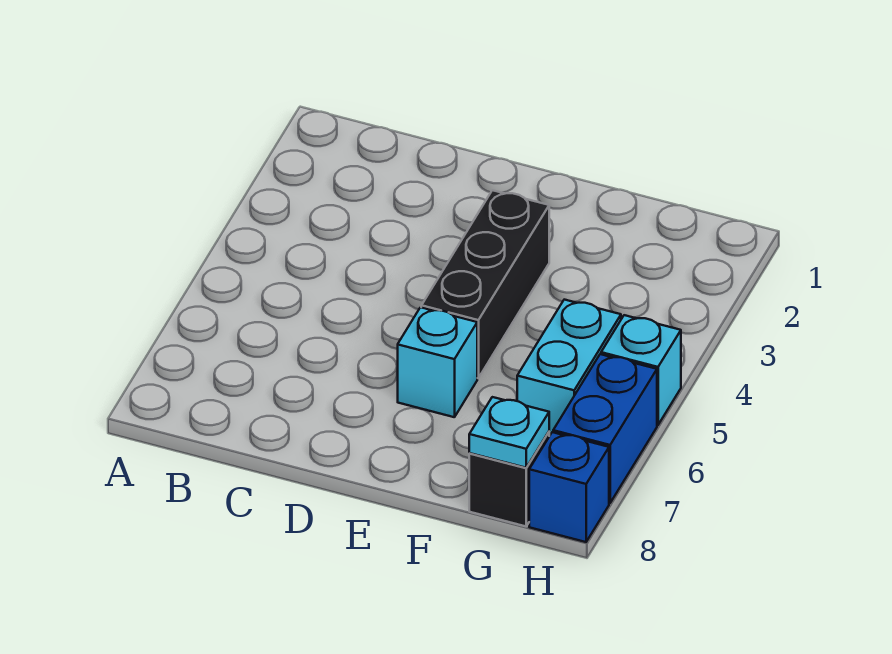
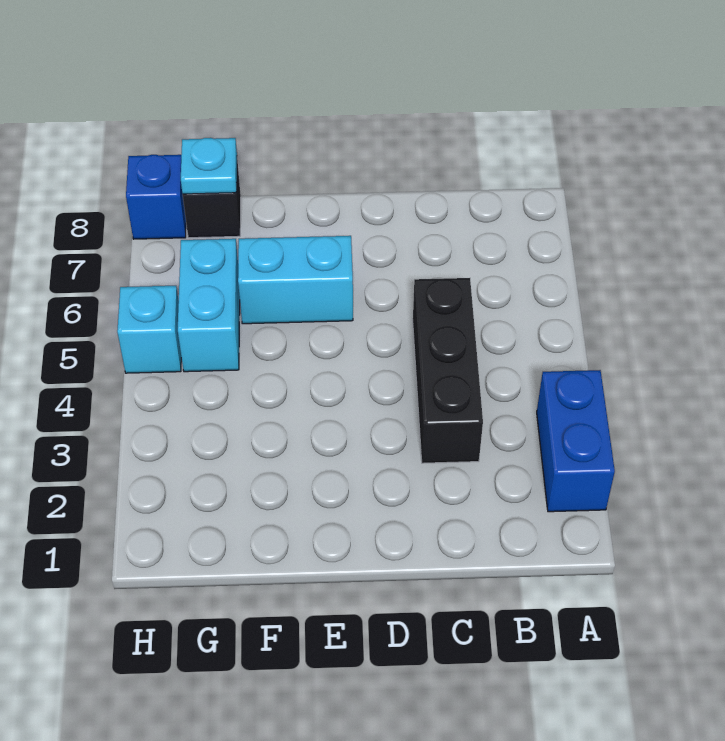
black 1x3 brick [421,190,549,378] -> black 1x3 brick moved to [413,278,483,463]
cyan 1x1 brick [398,307,477,417] -> cyan 1x2 brick [238,236,353,324]
blue 1x2 brick [553,354,657,503] -> blue 1x2 brick moved to [537,370,615,512]

